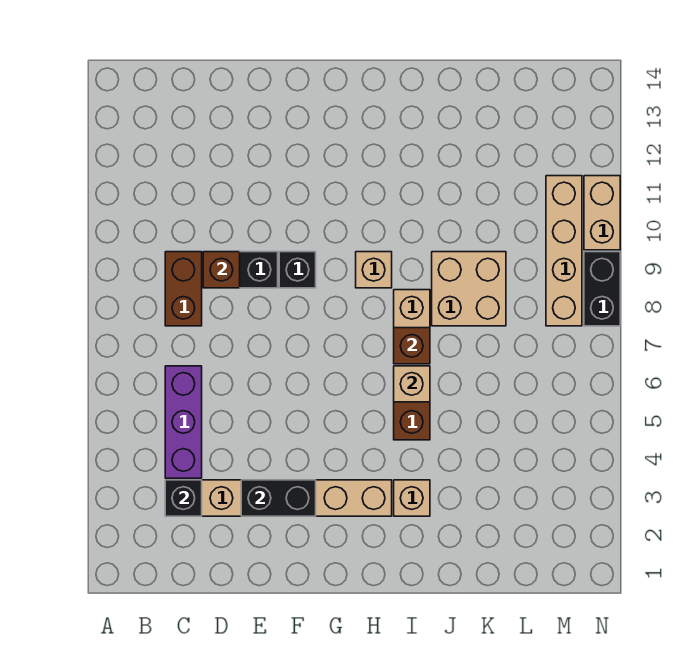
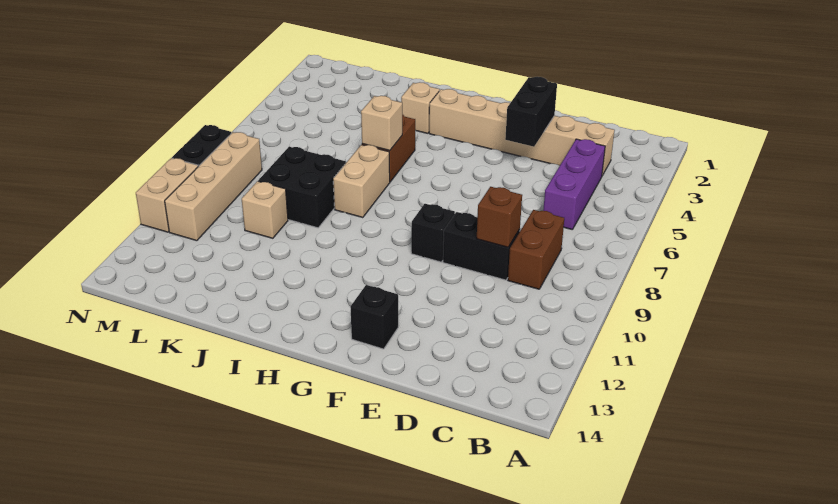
black 1x1 brick [165,480,202,516] -> black 1x1 brick moved to [350,285,398,349]
black 1x2 brick [241,480,316,516] -> black 1x2 brick turned to [505,77,557,147]
tan 1x1 brick [356,252,392,288] -> tan 1x1 brick moved to [242,181,288,238]
brown 1x1 brick [394,328,430,364] -> none
tan 2x2 brick [432,252,506,326] -> black 2x2 brick [258,147,346,228]

